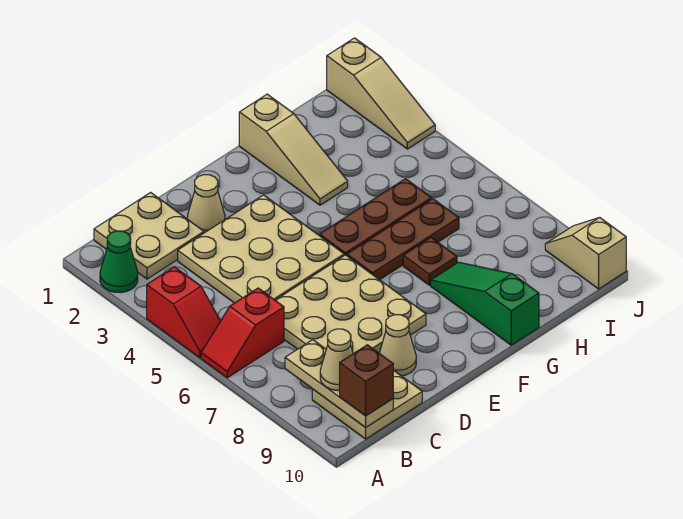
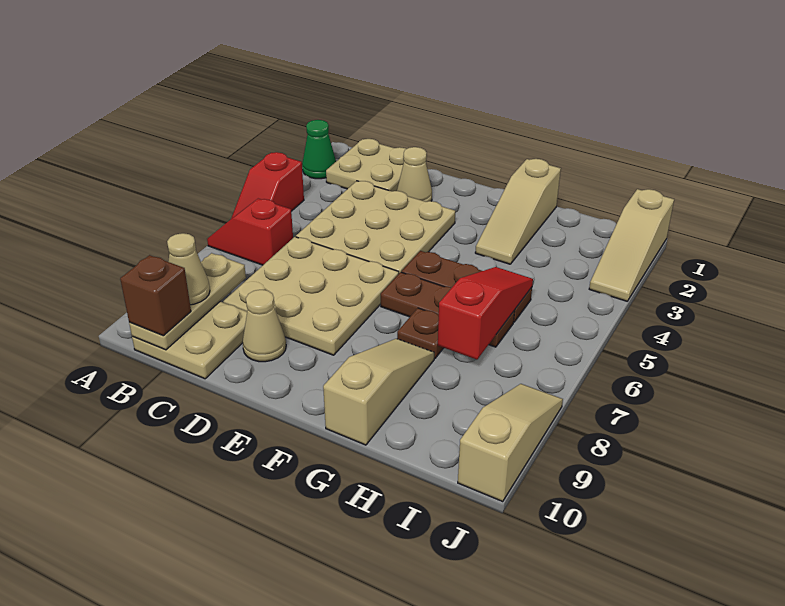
green 1x3 slope [431,262,539,345] -> tan 1x3 slope [323,339,434,445]
none -> red 1x3 slope [438,267,533,360]
tan 1x2 slope [545,217,626,289] -> tan 1x3 slope [458,384,563,501]

